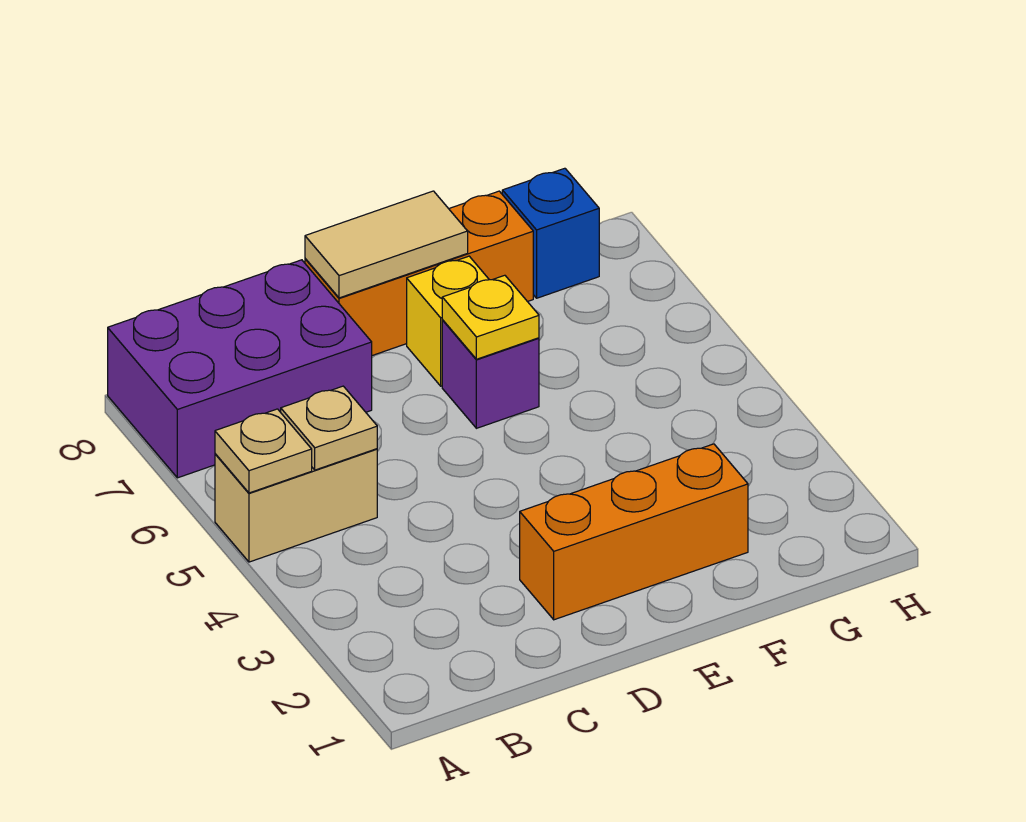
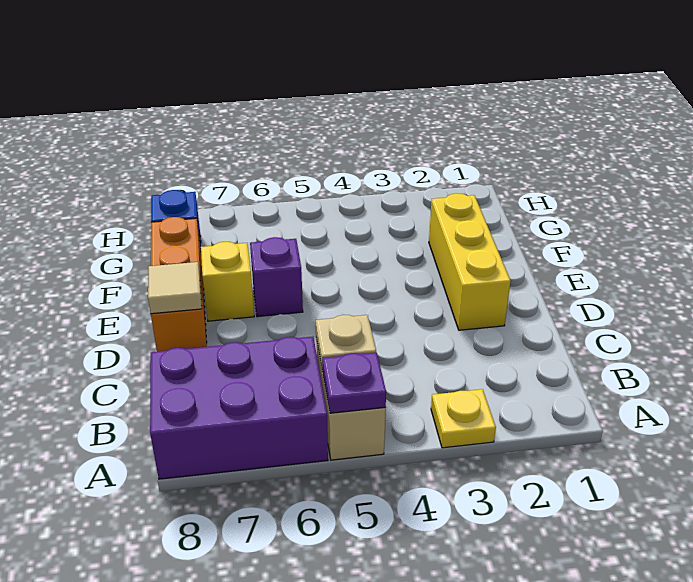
tan 1x1 plate [215,409,312,493] -> purple 1x1 plate [323,353,386,413]
purple 2x3 brick [108,260,372,478] -> purple 2x3 brick turned to [150,337,328,479]
orange 1x3 brick [520,444,748,620] -> yellow 1x3 brick [429,194,511,330]
tan 1x2 tile [305,191,468,298] -> tan 1x1 tile [148,262,202,314]
yellow 1x1 plate [442,275,539,359] -> yellow 1x1 plate moved to [431,389,496,448]

